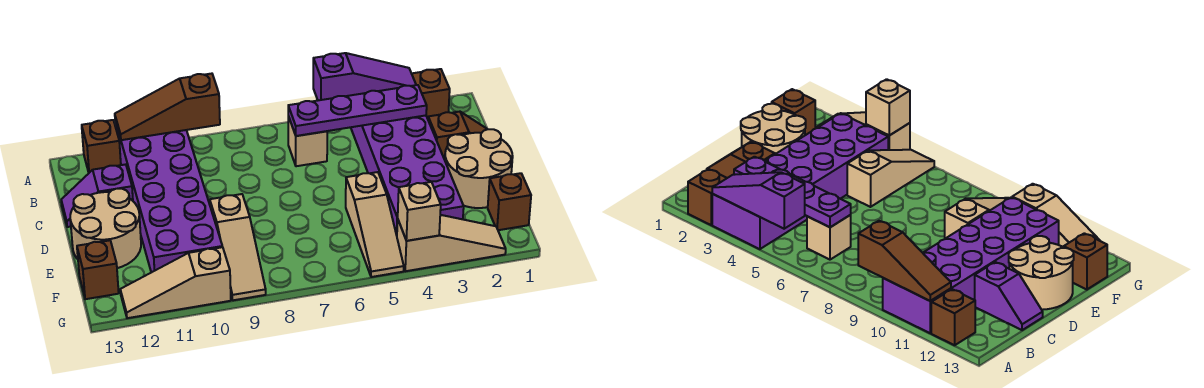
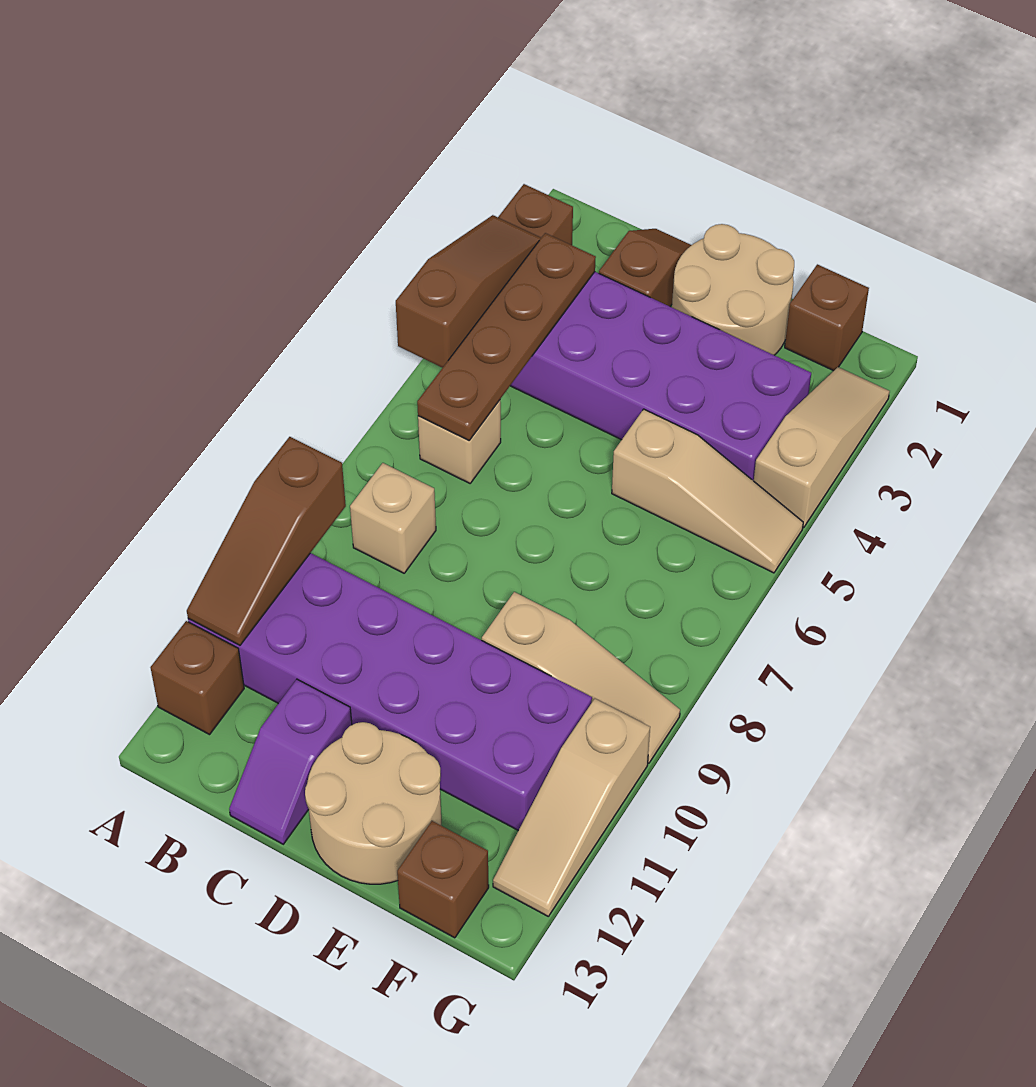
purple 1x3 slope [313,53,416,100] -> brown 1x3 slope [396,215,541,368]
purple 1x4 plate [288,85,427,136] -> brown 1x4 plate [417,233,596,441]
tan 1x1 brick [398,182,441,241] -> tan 1x1 brick moved to [350,463,436,573]

